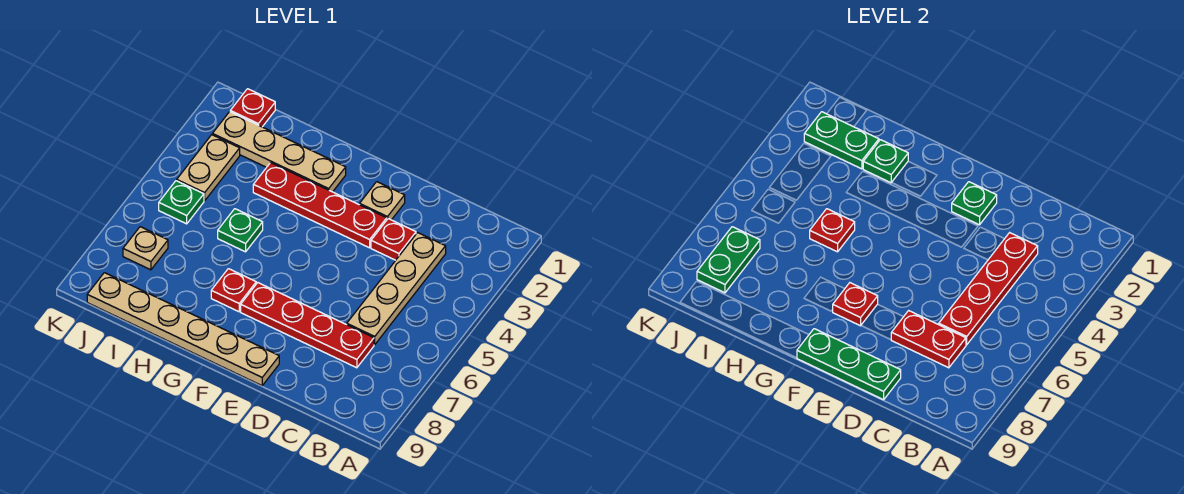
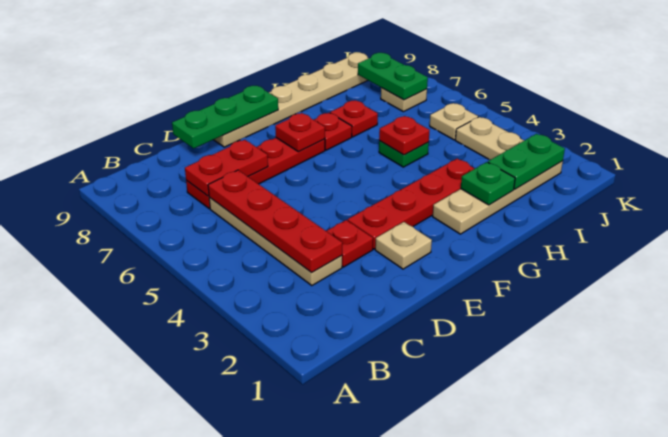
green 1x1 plate [952,182,997,225] -> none
red 1x1 plate [230,89,275,127] -> red 1x1 plate moved to [330,101,378,137]
green 1x1 plate [159,181,204,224] -> tan 1x1 plate [430,103,478,140]

